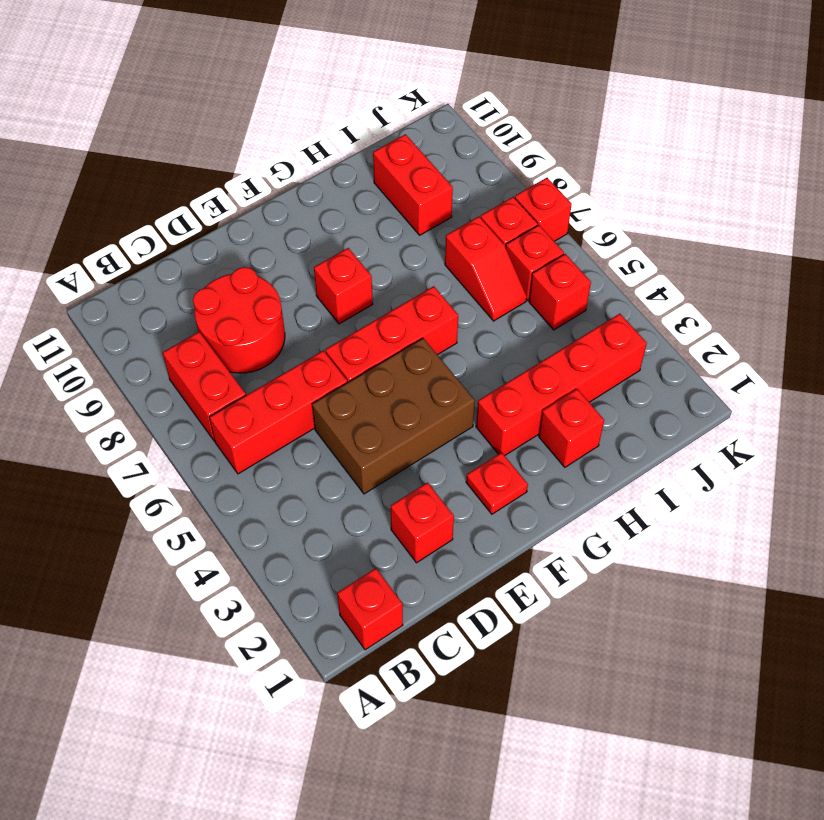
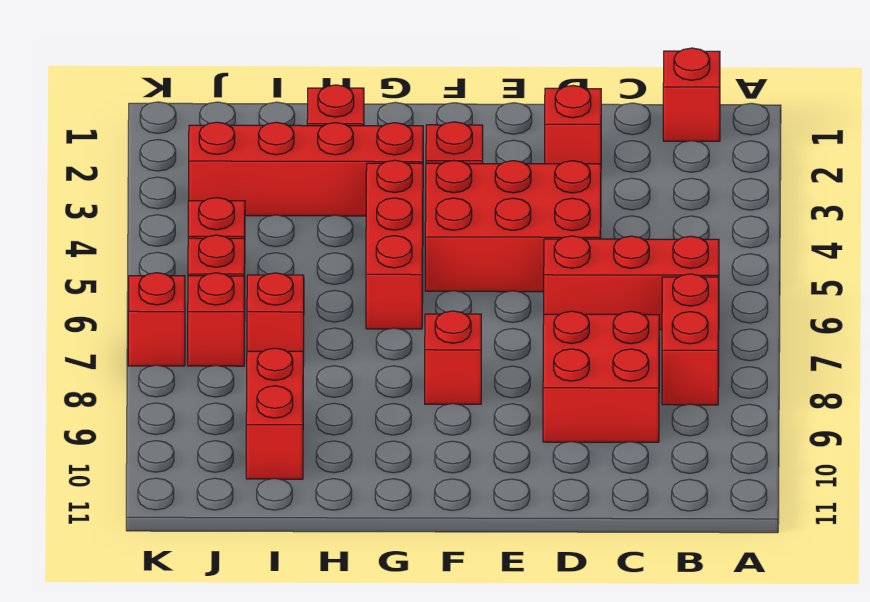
red 2x2 round brick [193,267,285,373] -> red 2x2 brick [543,311,659,442]
brown 2x3 brick [312,338,475,494] -> red 2x3 brick [425,160,601,292]
red 1x3 brick [325,286,458,383] -> red 1x3 brick turned to [366,160,423,329]

